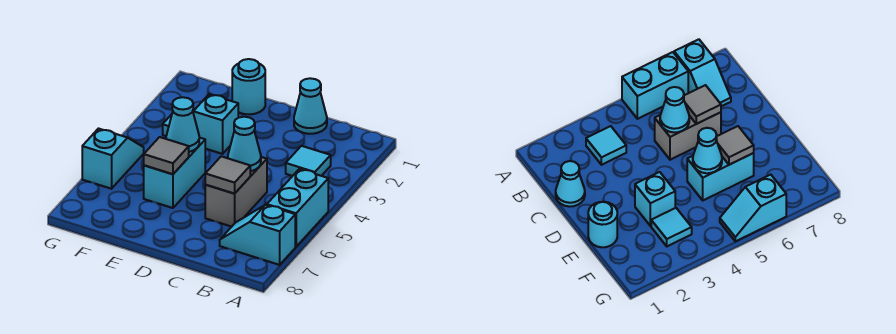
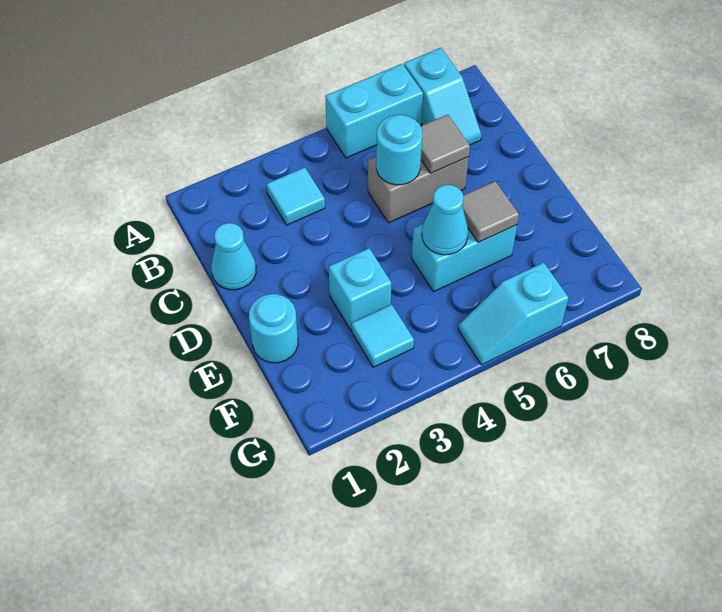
cyan 1x1 cone [228,117,261,171] -> cyan 1x1 round brick [376,115,422,185]

